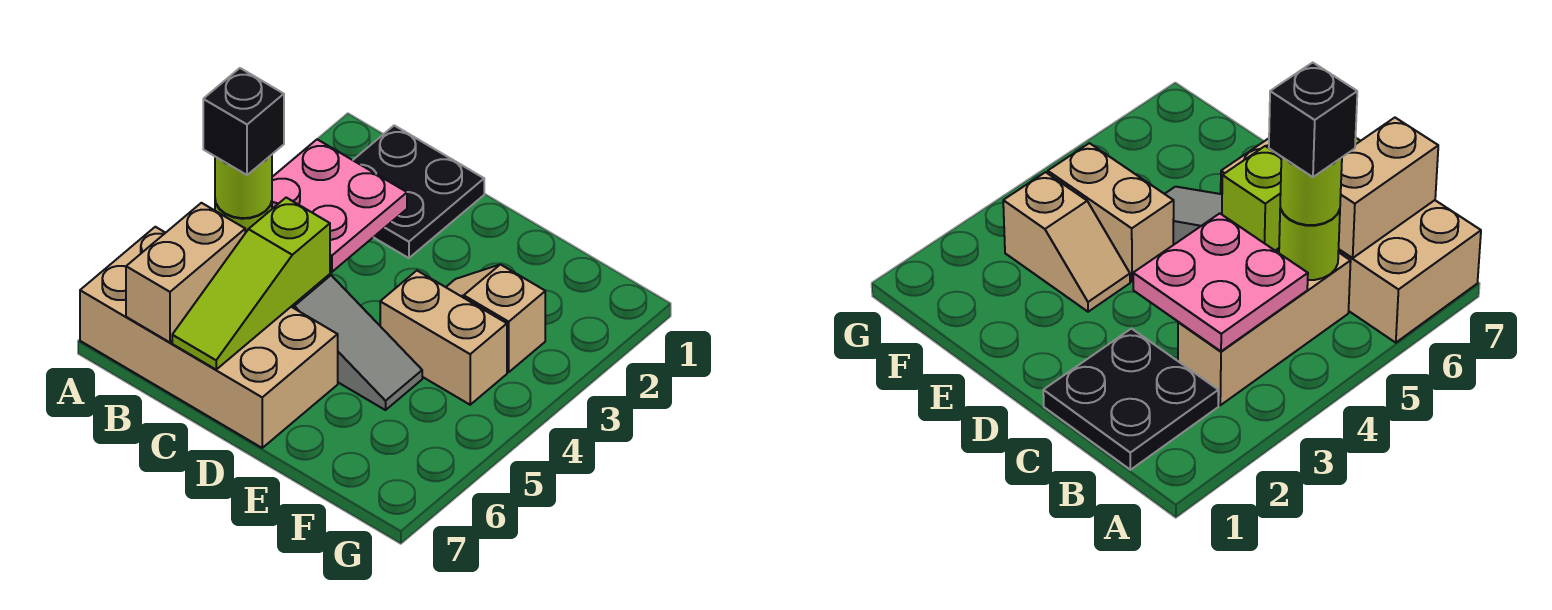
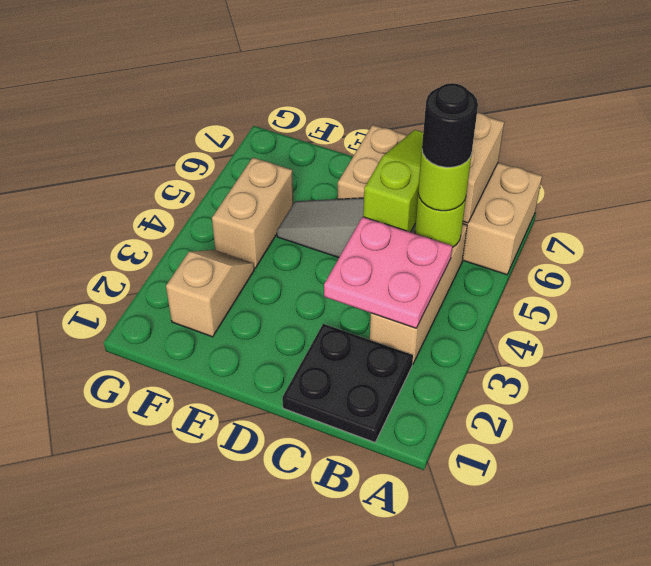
black 1x1 brick [203,68,284,175] -> black 1x1 round brick [422,83,478,167]
tan 1x2 slope [446,264,545,372] -> tan 1x2 slope turned to [166,250,254,337]
tan 1x2 brick [380,271,507,405] -> tan 1x2 brick turned to [212,158,293,268]

